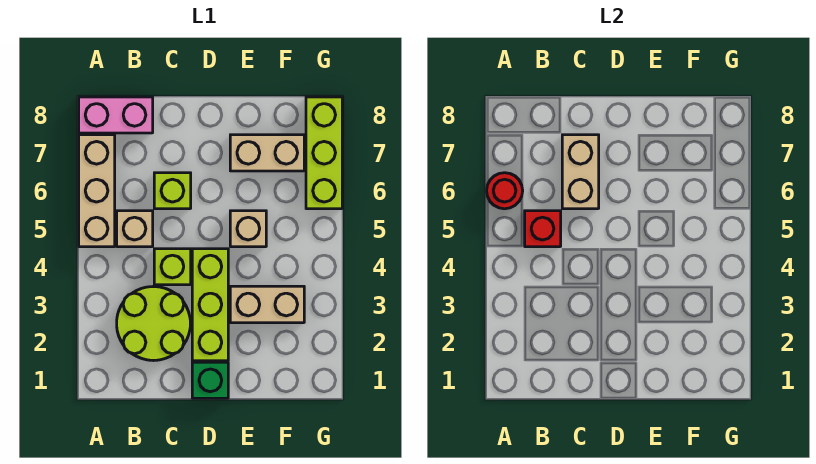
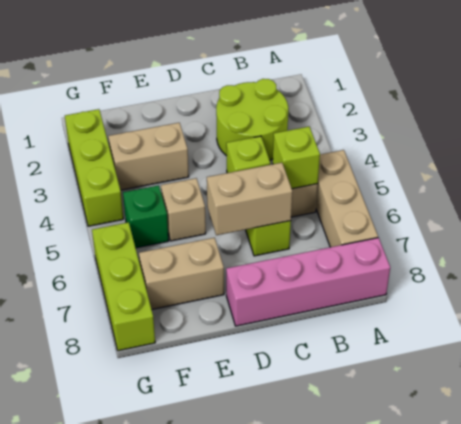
red 1x1 round brick [487,173,523,209] -> none
pink 1x2 brick [79,97,153,133] -> pink 1x4 brick [226,238,390,326]
red 1x1 brick [525,211,561,247] -> lime 1x1 brick [273,127,320,189]
tan 1x2 brick [562,135,599,209] -> tan 1x2 brick turned to [207,163,292,235]
green 1x1 brick [192,362,228,398] -> green 1x1 brick moved to [123,185,168,248]
lime 1x3 brick [192,249,228,361] -> lime 1x3 brick moved to [65,109,123,226]

